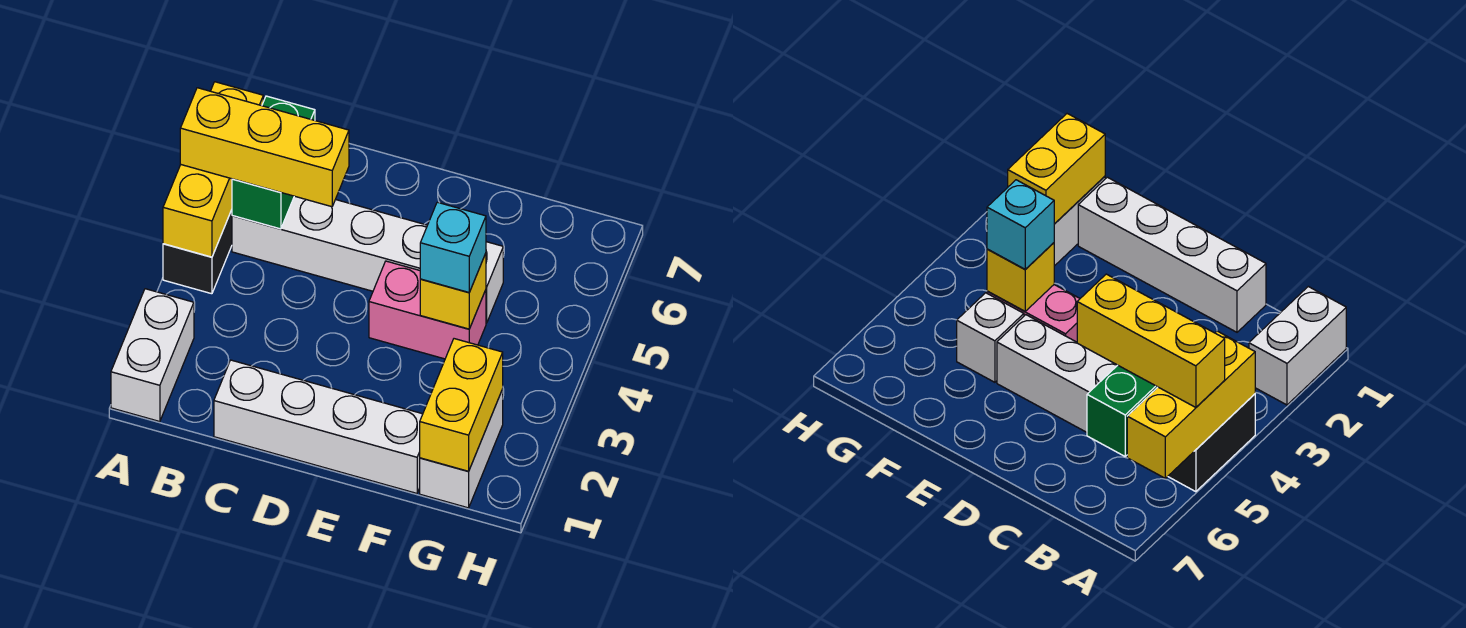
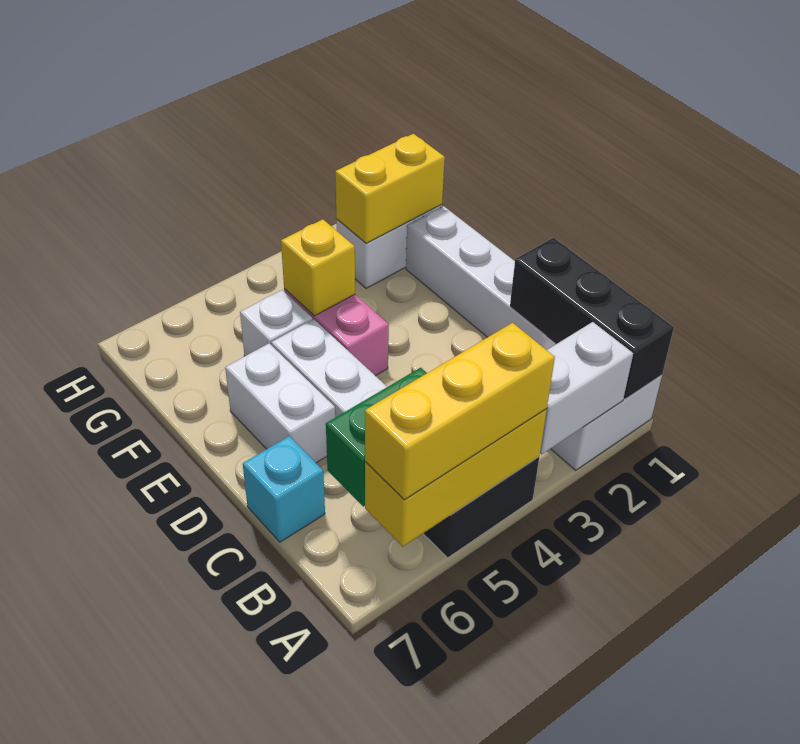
none -> black 1x3 brick [510,238,674,399]
none -> white 1x2 brick [540,322,633,454]
yellow 1x3 brick [180,88,349,207] -> yellow 1x3 brick turned to [365,323,555,500]
none -> white 1x2 brick [225,343,335,463]
cyan 1x1 brick [420,202,486,292] -> cyan 1x1 brick moved to [243,436,325,542]

